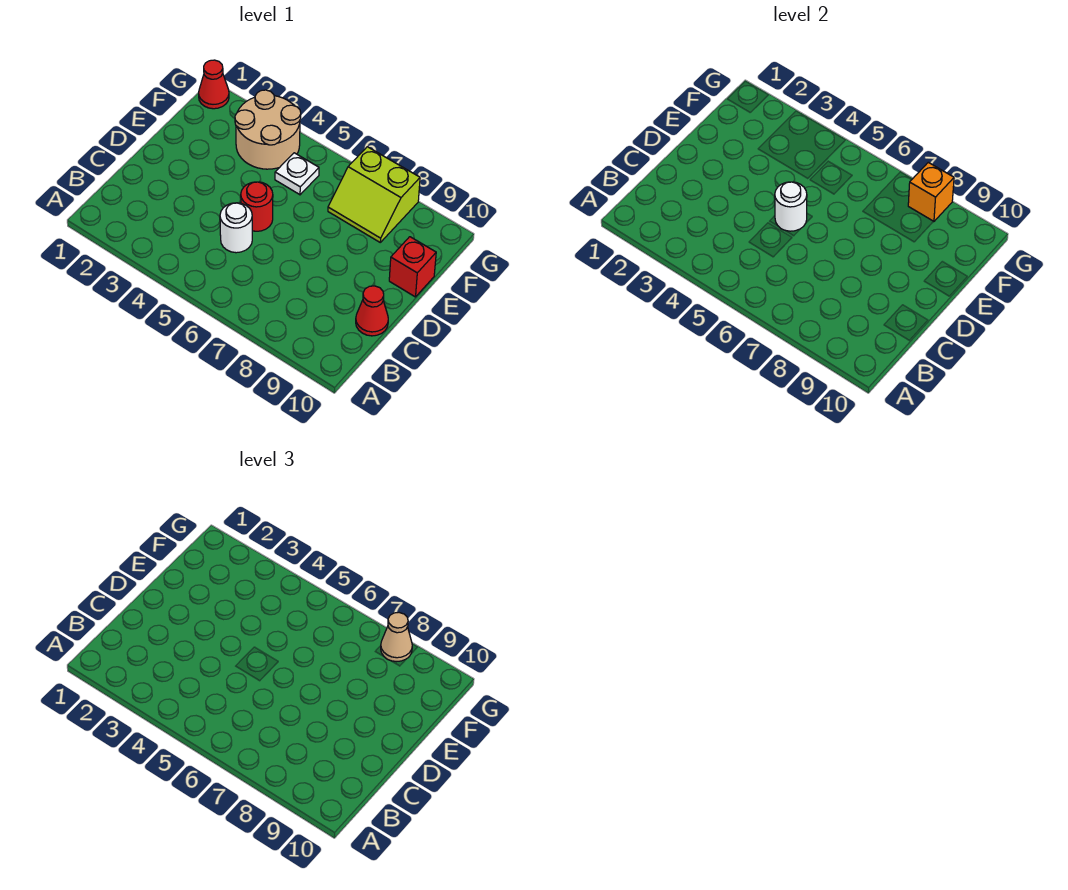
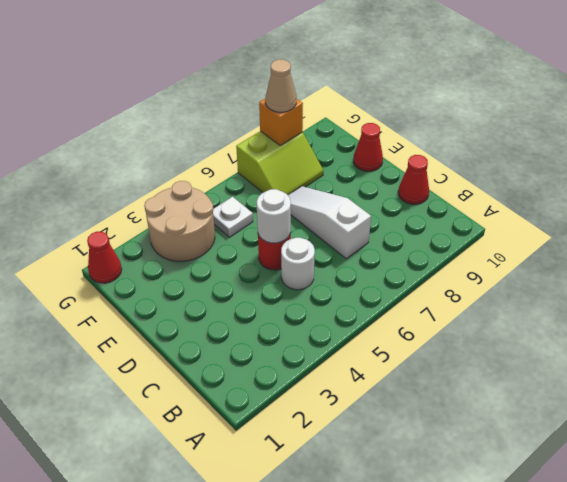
none -> white 1x3 slope [288,186,371,259]
red 1x1 brick [389,237,436,297] -> red 1x1 cone [354,123,383,171]

